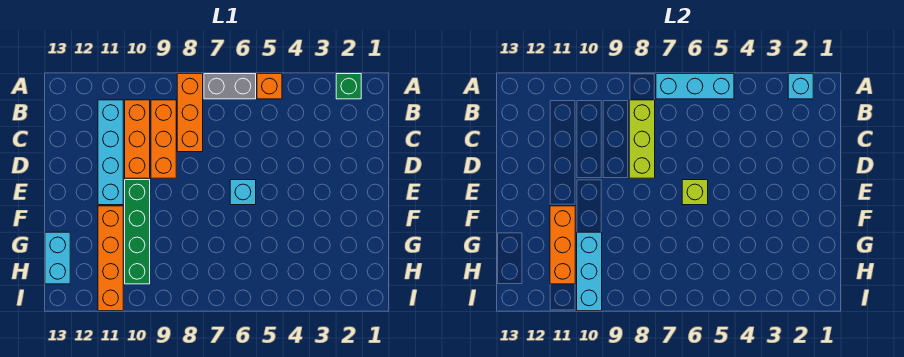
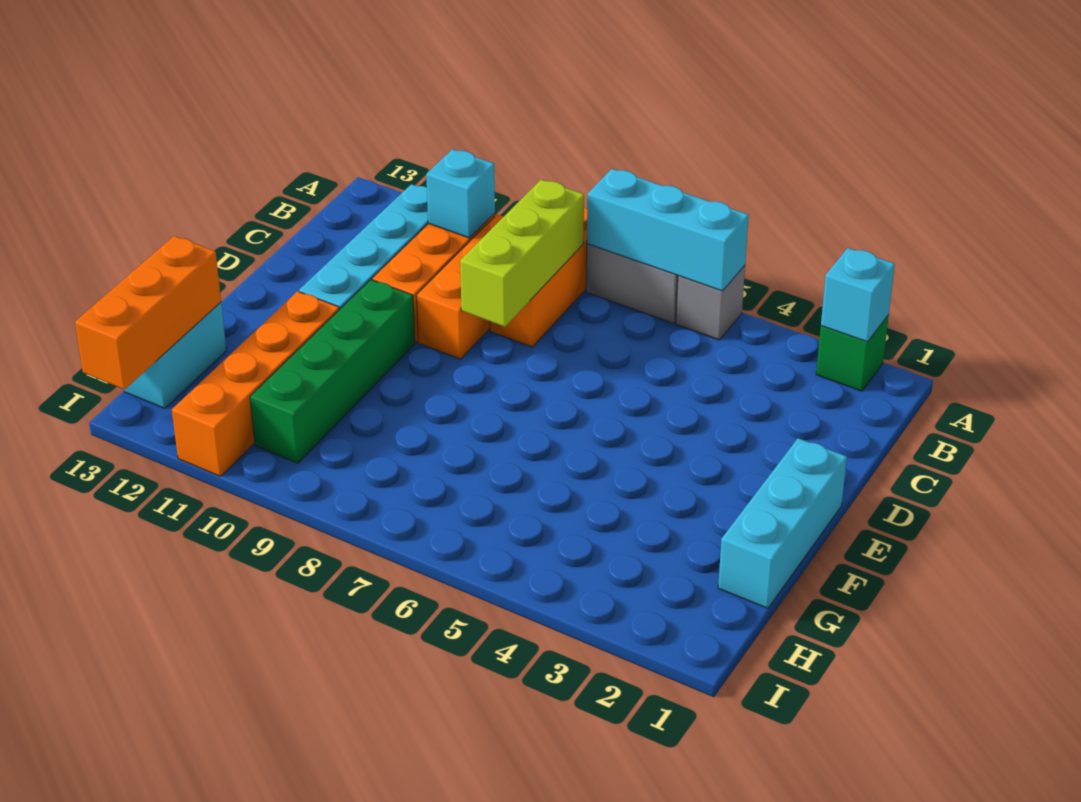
orange 1x1 brick [257,74,282,99] -> grey 1x1 brick [676,265,745,340]
cyan 1x1 brick [230,180,256,205] -> cyan 1x1 brick moved to [426,149,495,238]
lime 1x1 brick [682,180,708,205] -> none
orange 1x3 brick [550,206,575,284] -> orange 1x3 brick moved to [75,236,221,390]
cyan 1x3 brick [577,232,602,311] -> cyan 1x3 brick moved to [718,438,847,608]

